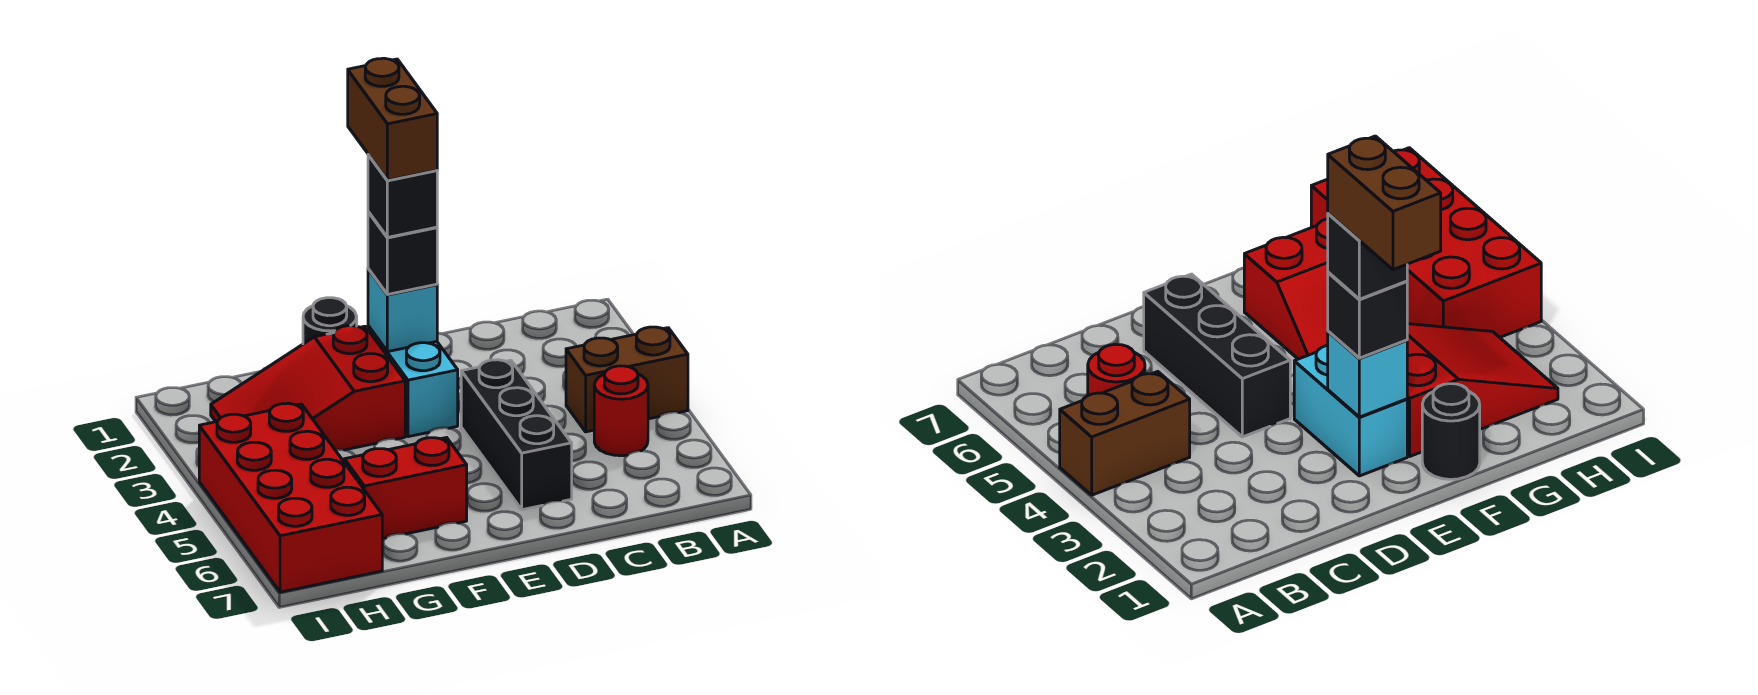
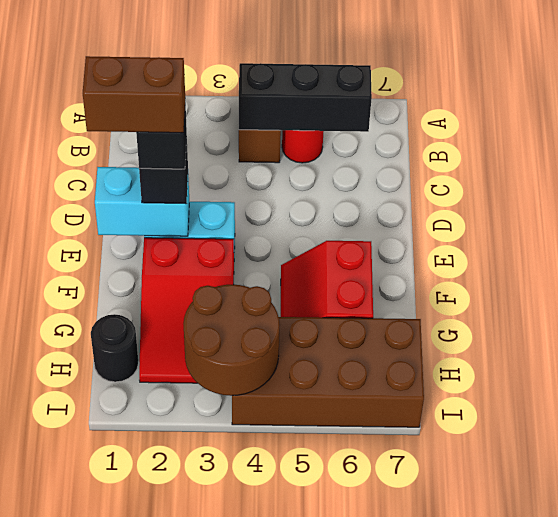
black 1x3 brick [461,360,572,510] -> black 1x3 brick moved to [239,63,372,132]
cyan 1x1 brick [368,269,437,352] -> cyan 1x2 brick [95,167,189,236]
black 1x1 round brick [303,298,357,344] -> black 1x1 round brick moved to [91,314,139,382]
none -> brown 2x2 round brick [183,285,280,396]
red 2x4 brick [199,403,382,592] -> brown 2x4 brick [232,317,424,427]

